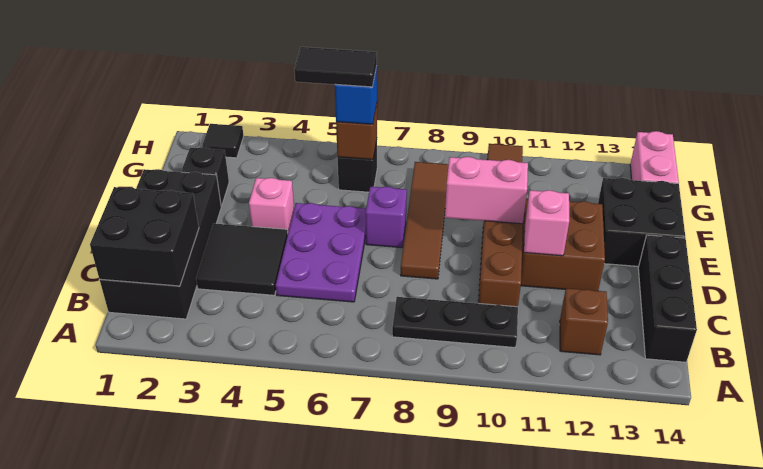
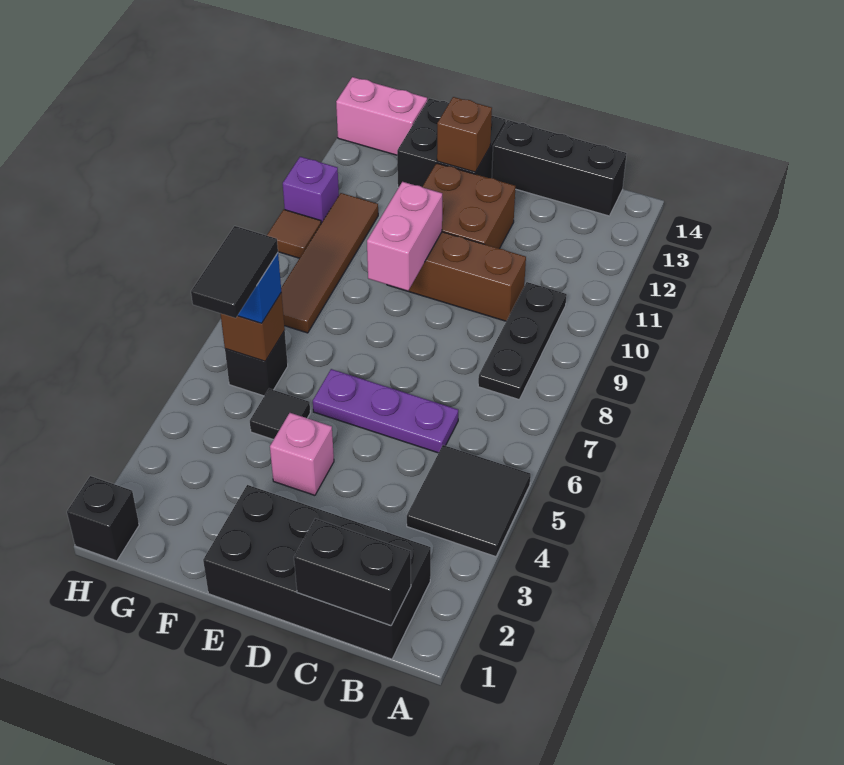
black 2x2 brick [90,187,199,286] -> black 1x2 brick [294,519,411,626]
brown 1x1 brick [560,288,608,355] -> brown 1x1 brick moved to [437,97,492,172]
black 2x2 tile [196,224,288,295] -> black 2x2 tile moved to [407,445,531,557]
purple 2x3 plate [276,203,366,302] -> purple 1x3 plate [313,369,458,453]
brown 1x4 tile [401,162,449,279] -> brown 1x4 tile turned to [281,193,378,333]
pink 1x1 brick [524,190,569,256] -> none
purple 1x1 brick [366,186,407,248] -> purple 1x1 brick moved to [283,157,339,223]
black 1x1 brick [181,147,229,206] -> black 1x1 brick moved to [67,476,139,561]
black 1x1 tile [202,124,244,158] -> black 1x1 tile moved to [250,389,310,440]

